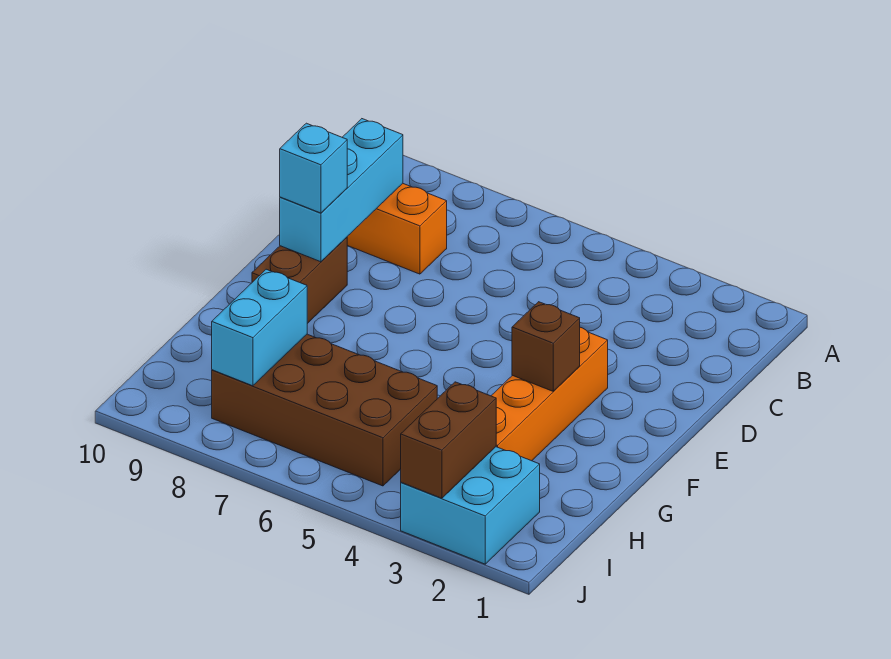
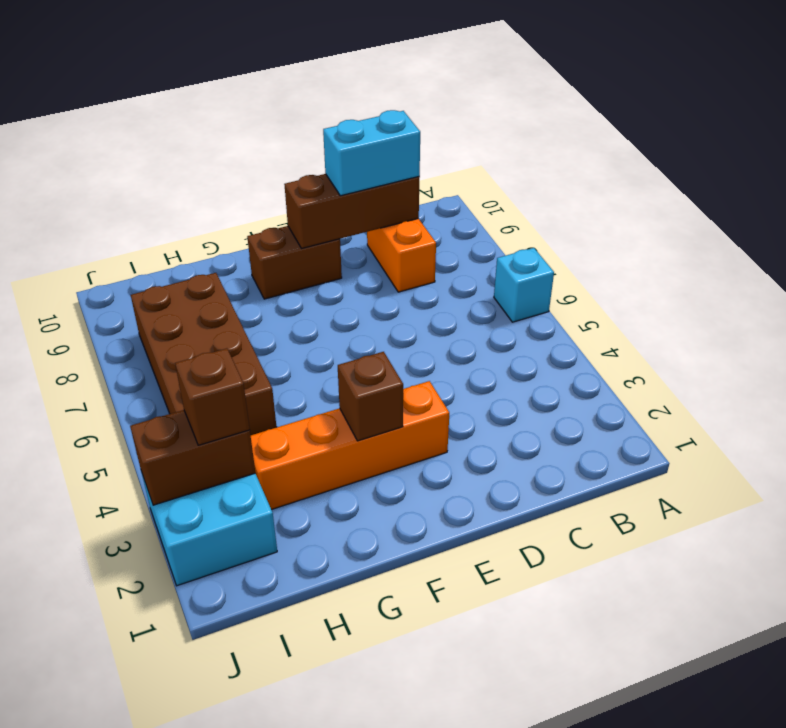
cyan 1x3 brick [280,119,403,262] -> brown 1x3 brick [284,174,420,249]
cyan 1x1 brick [280,123,347,213] -> cyan 1x1 brick moved to [494,248,554,322]
cyan 1x2 brick [212,269,307,386] -> cyan 1x2 brick moved to [323,110,420,196]
none -> brown 1x1 brick [175,348,250,445]

